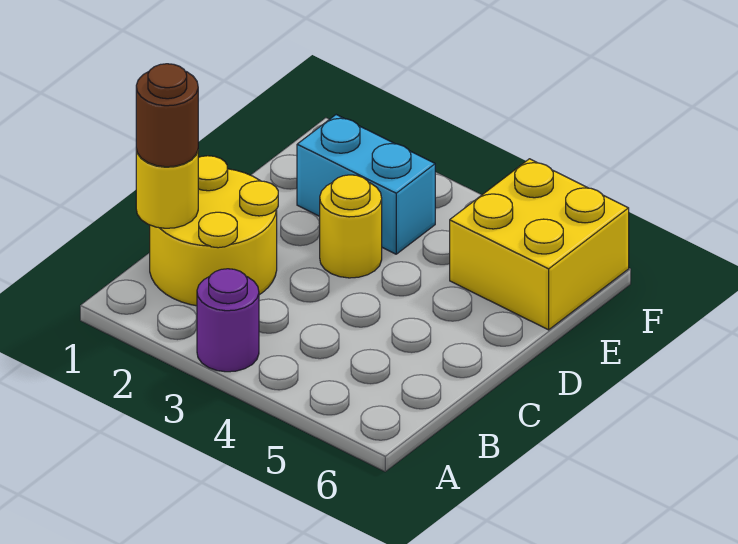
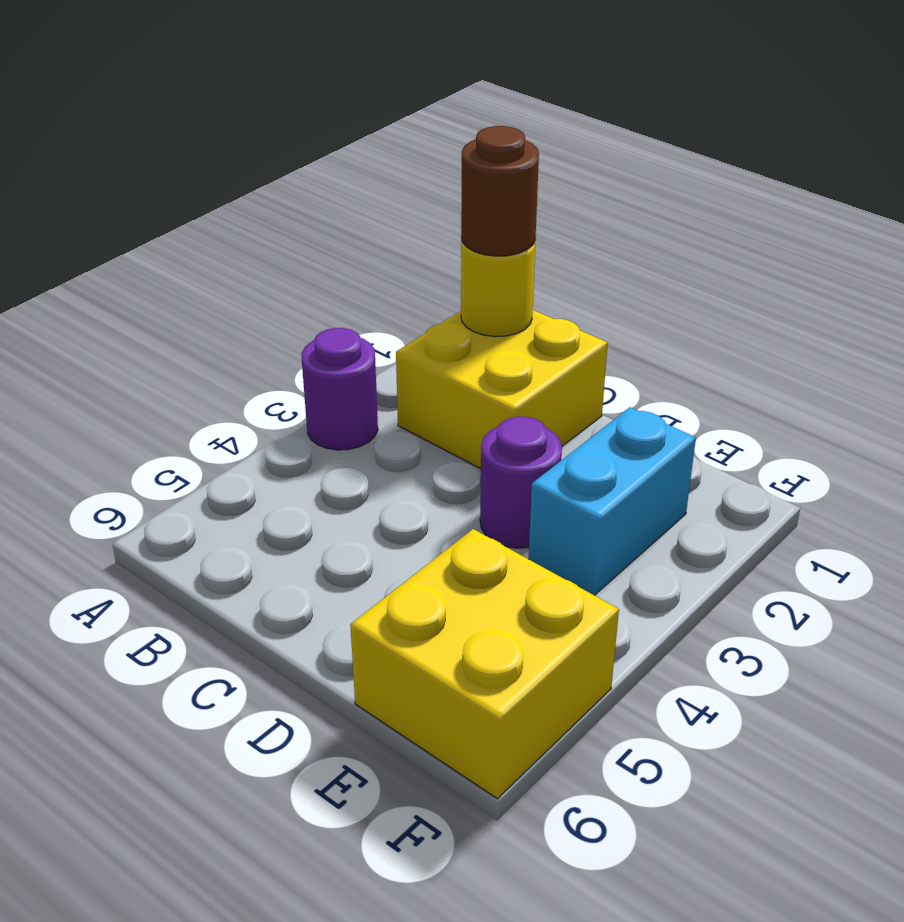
yellow 2x2 round brick [150,156,278,306] -> yellow 2x2 brick [396,310,608,469]
yellow 1x1 round brick [320,175,382,278] -> purple 1x1 round brick [480,417,562,548]

